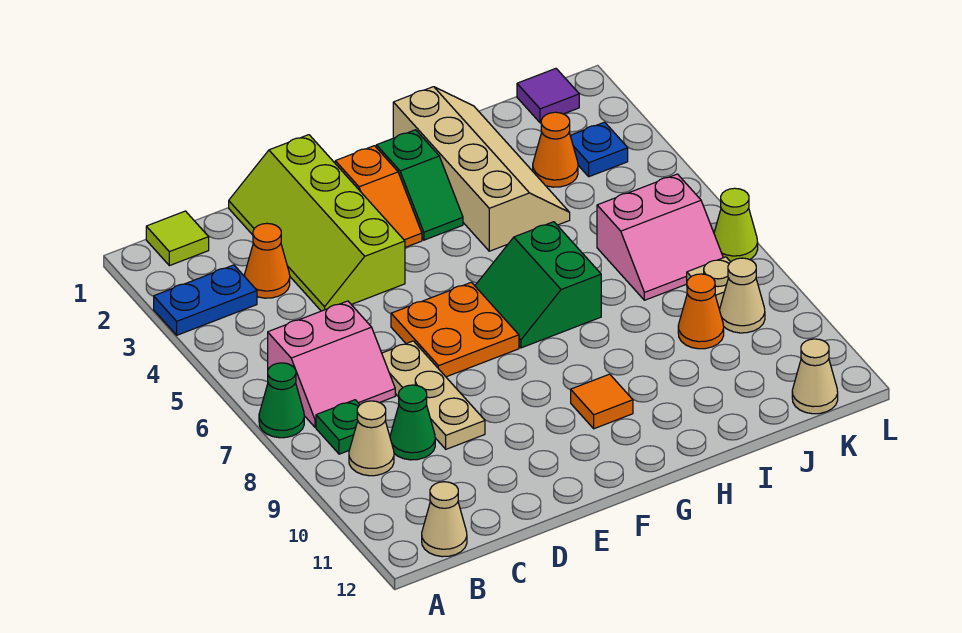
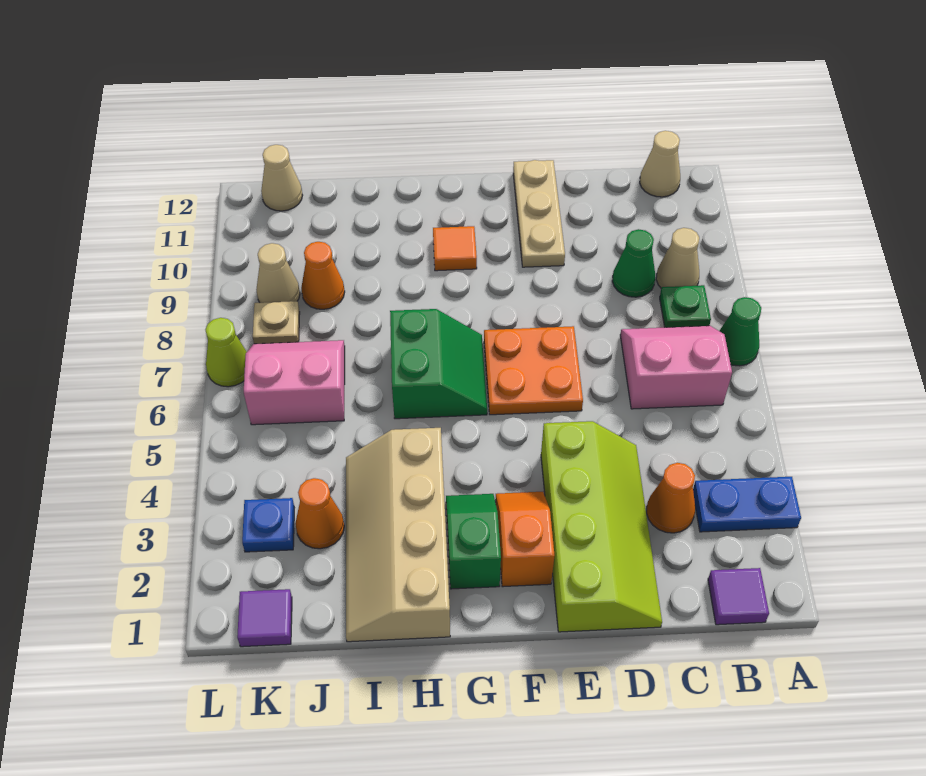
lime 1x1 tile [146,211,209,266] -> purple 1x1 tile [708,568,769,625]
tan 1x3 plate [382,341,485,449] -> tan 1x3 plate moved to [513,160,565,267]

